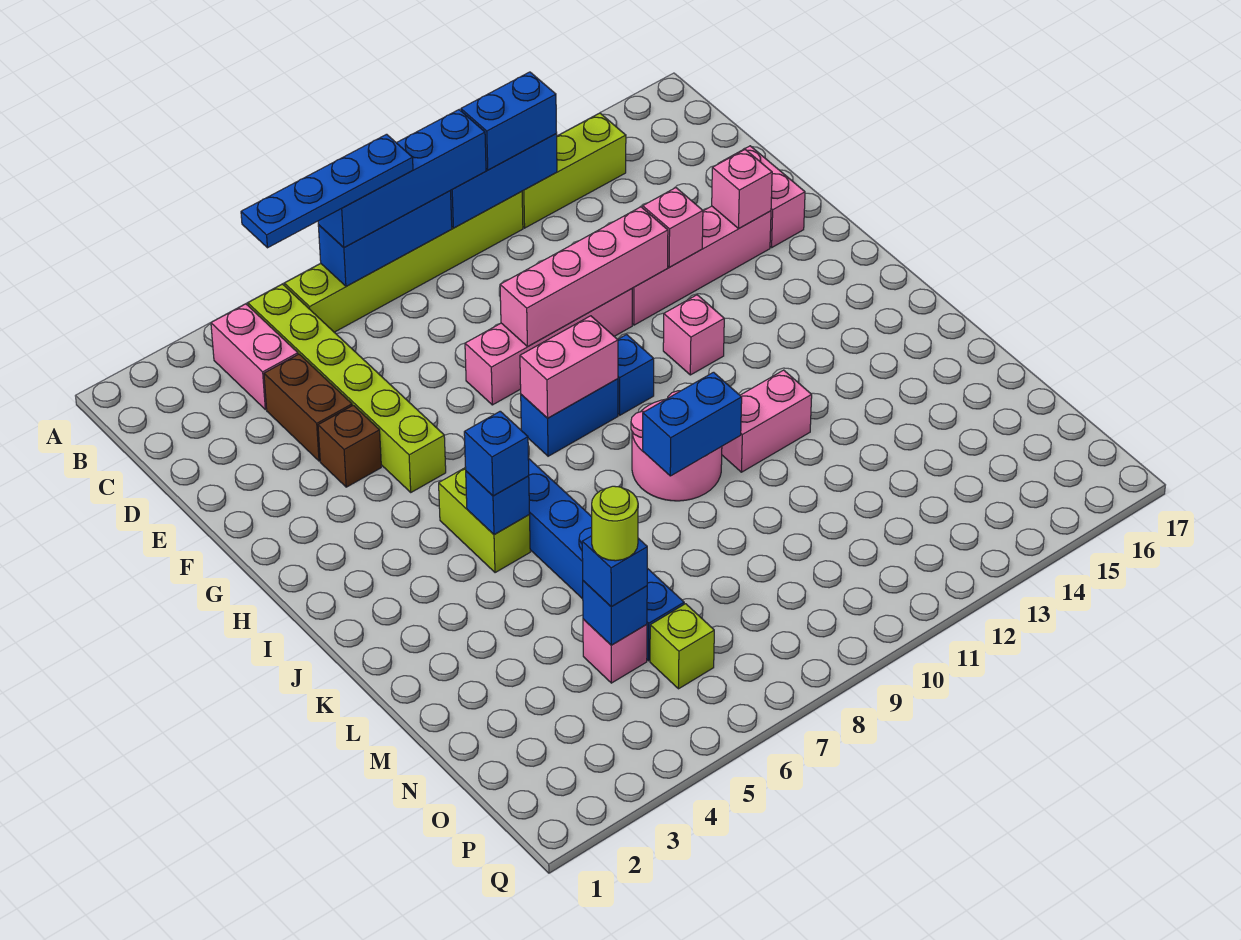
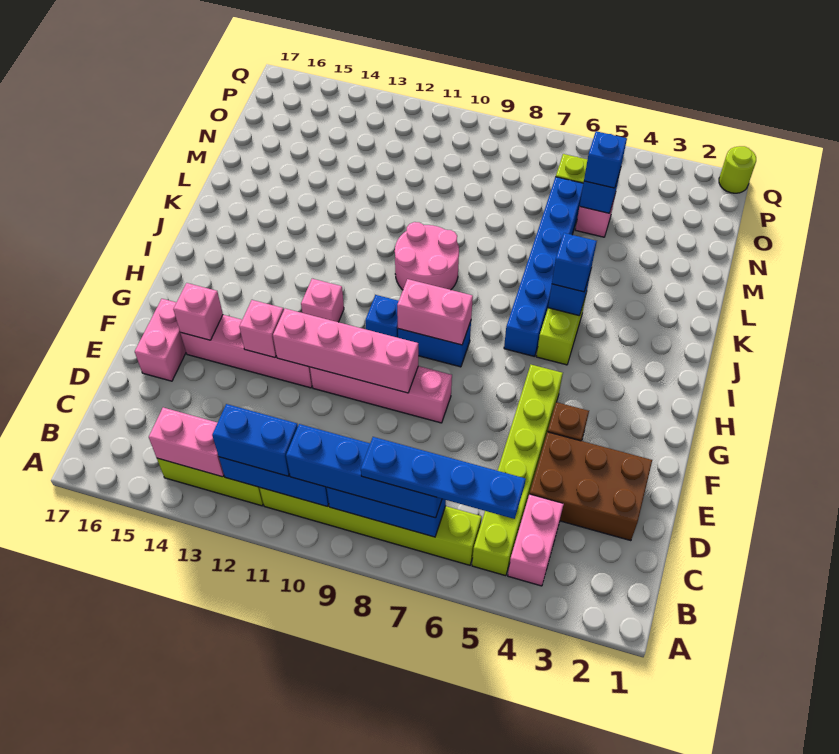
brown 1x2 brick [264,354,352,461] -> brown 2x3 brick [530,432,652,541]
blue 1x2 brick [643,372,742,476] -> none
pink 1x2 brick [722,370,812,472] -> pink 1x2 brick moved to [149,408,224,477]
lime 1x1 round brick [592,486,638,561] -> lime 1x1 round brick moved to [719,146,756,193]

